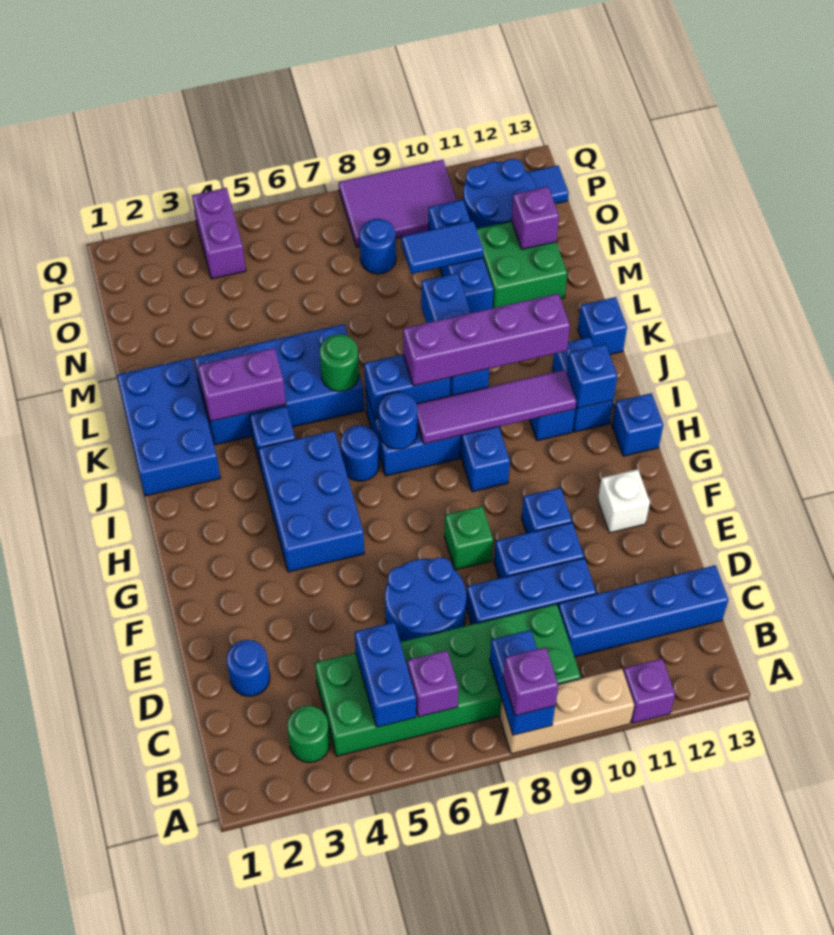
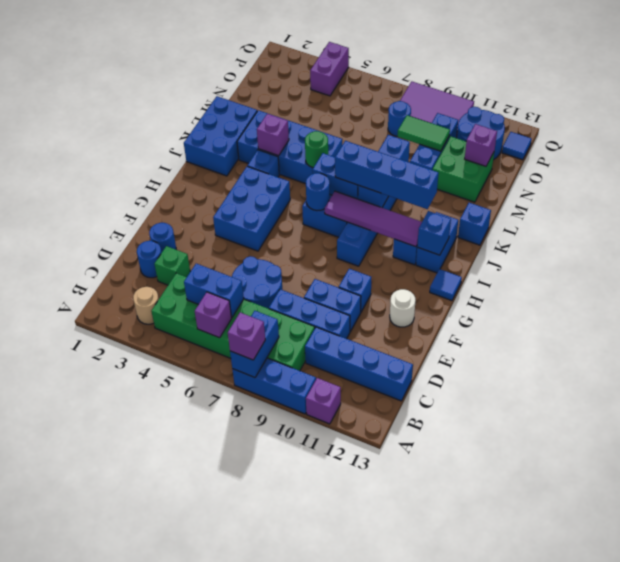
tan 1x3 brick [500,669,634,754] -> blue 1x3 brick [232,358,316,414]
green 1x1 round brick [287,706,330,762] -> tan 1x1 round brick [133,287,159,324]
blue 1x2 brick [355,622,416,727] -> blue 1x2 brick turned to [184,264,244,317]
green 1x1 brick [445,506,493,570] -> green 1x1 brick moved to [155,246,190,285]
white 1x1 brick [598,469,650,533] -> white 1x1 round brick [390,289,416,327]
blue 1x1 brick [612,393,663,456] -> blue 1x1 tile [430,269,462,301]
blue 1x1 round brick [340,425,379,481] -> blue 1x1 round brick moved to [149,223,176,252]
purple 1x4 brick [403,294,570,386] -> blue 1x4 brick [335,141,439,209]
purple 1x2 brick [198,348,286,421] -> purple 1x1 brick [257,114,289,156]
blue 1x2 tile [402,221,484,274] -> green 1x2 tile [397,115,450,151]

